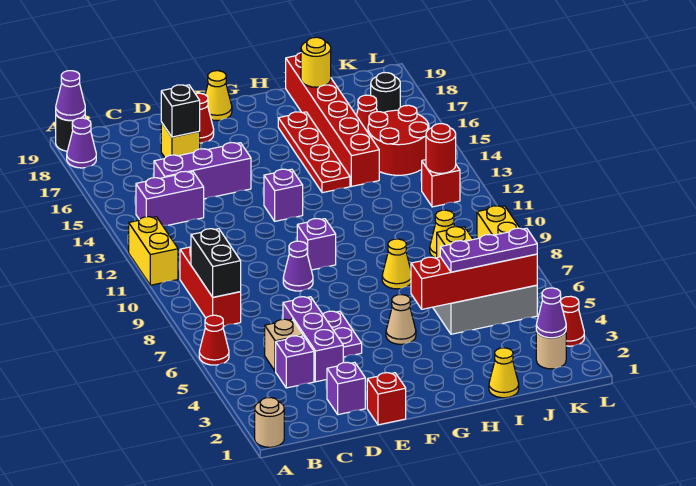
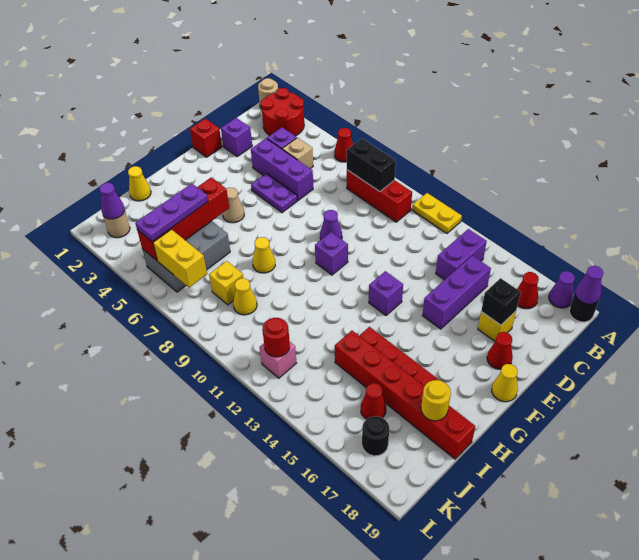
yellow 1x2 brick [129,217,178,285] -> yellow 1x2 plate [412,193,462,233]
red 2x2 round brick [368,105,429,175] -> red 2x2 round brick moved to [261,88,304,136]
red 1x1 brick [422,160,460,207] -> pink 1x1 brick [259,342,296,378]
red 1x1 cone [560,296,584,346] -> red 1x1 cone moved to [517,272,539,309]

